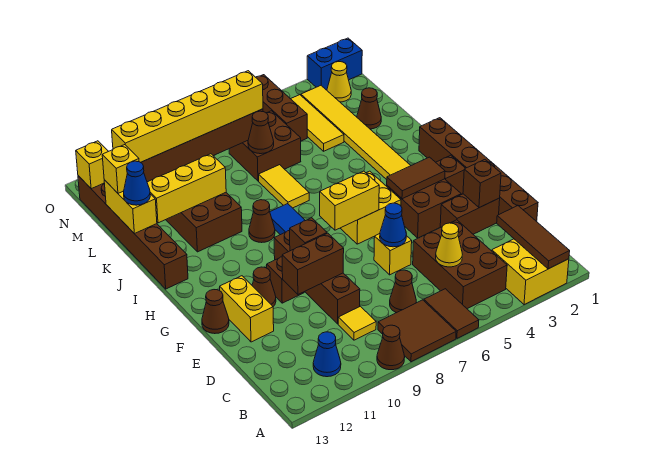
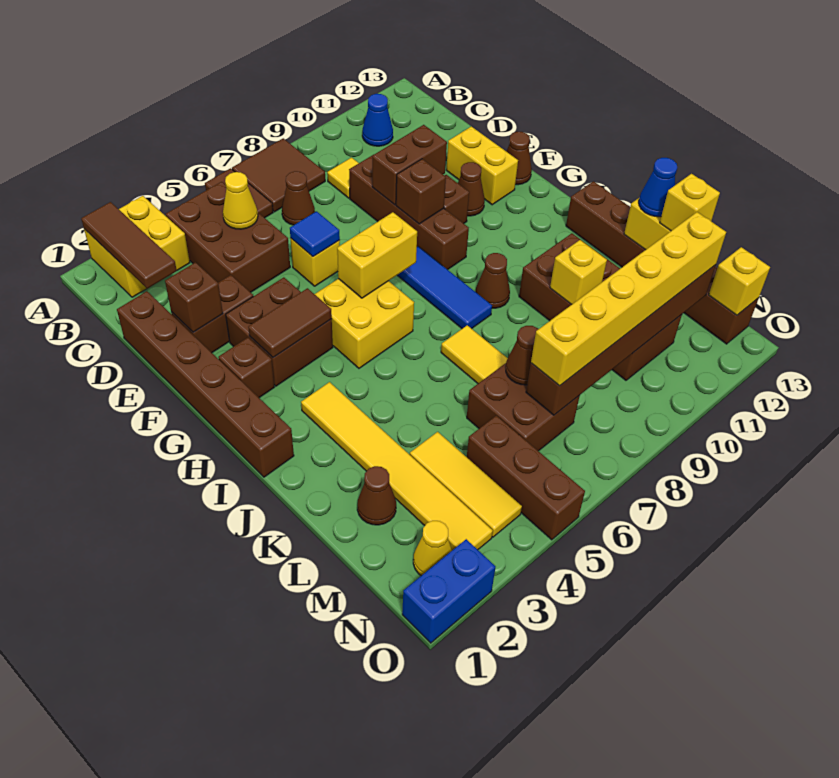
brown 1x1 cone [377,325,405,370] -> none
blue 1x1 cone [380,203,406,247] -> blue 1x1 tile [290,211,340,257]
yellow 1x3 brick [147,154,226,223] -> yellow 1x1 brick [550,240,607,305]

